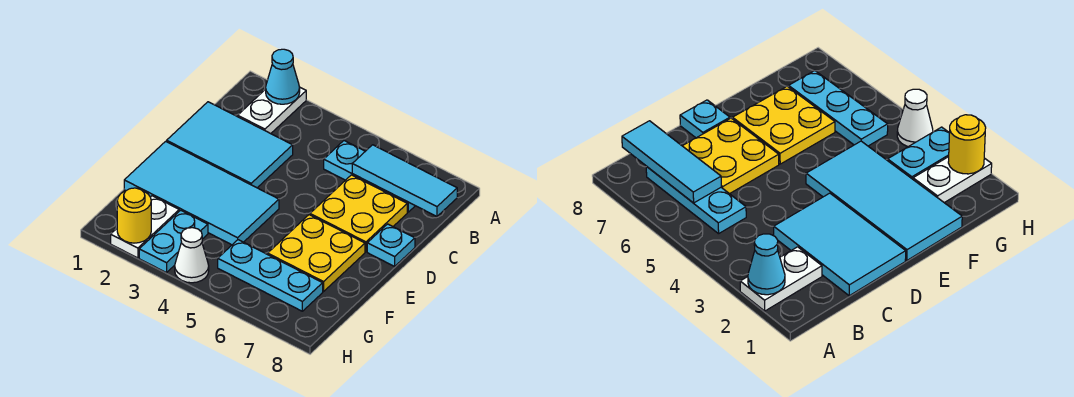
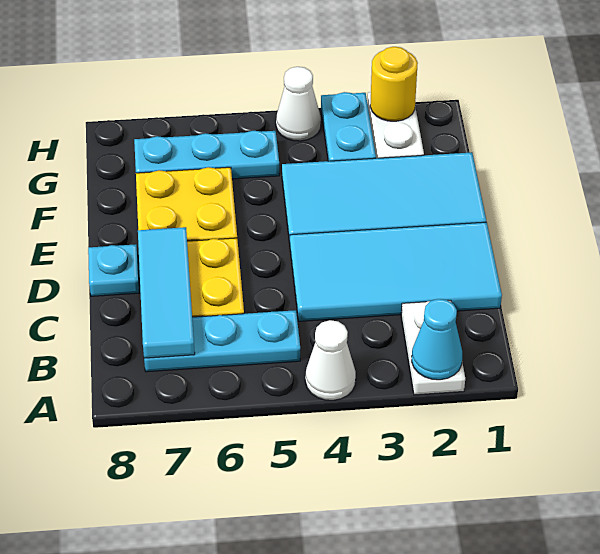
none -> white 1x1 cone [305,320,356,400]
cyan 1x3 tile [352,145,457,216] -> cyan 1x3 tile turned to [138,227,195,358]
cyan 2x3 tile [167,102,293,188] -> cyan 2x4 tile [290,222,502,321]

